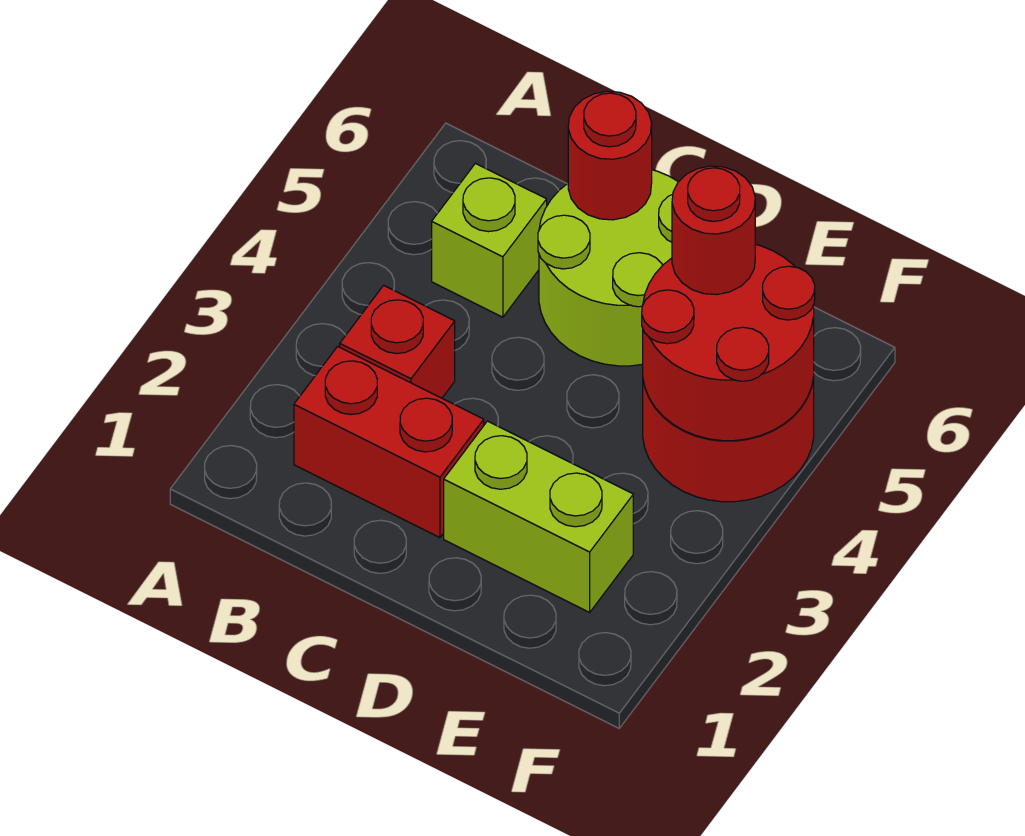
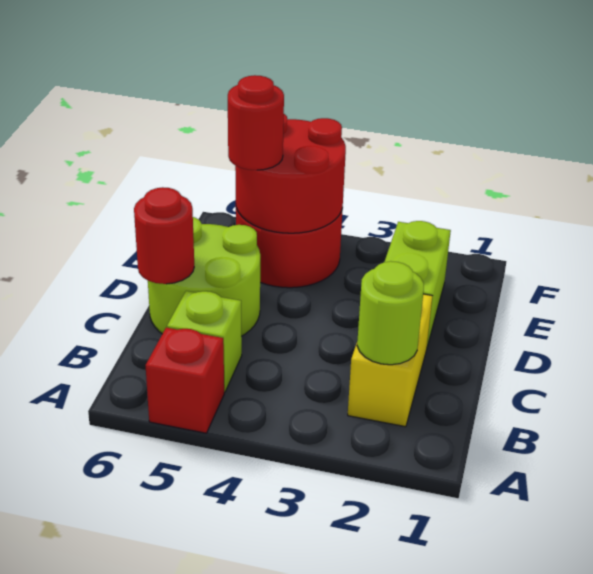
red 1x2 brick [294,346,484,538] -> yellow 1x2 brick [348,294,432,427]
none -> lime 1x1 round brick [357,261,424,365]
red 1x1 brick [340,285,455,398] -> red 1x1 brick moved to [145,328,224,433]

